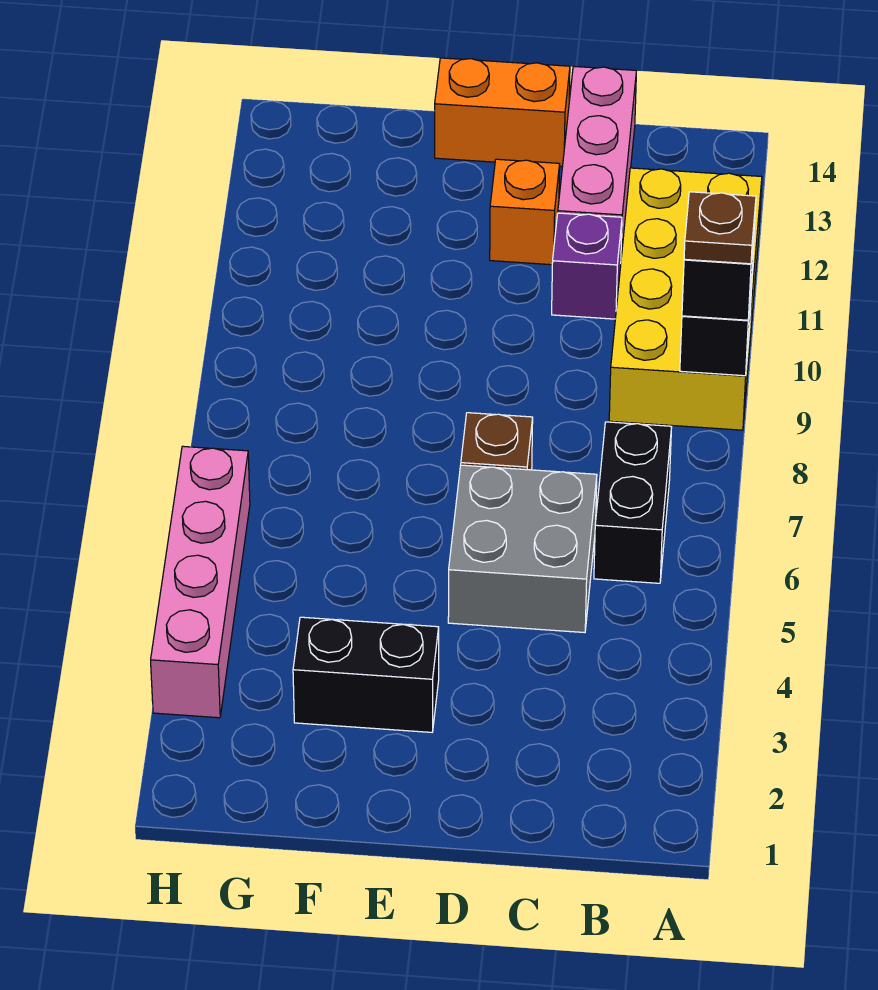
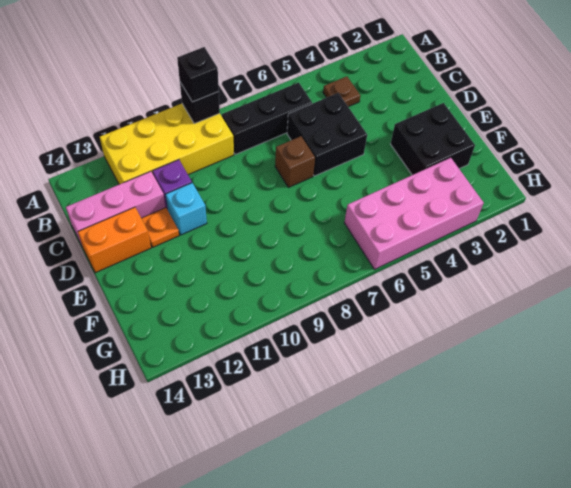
brown 1x1 plate [684,192,756,264] -> brown 1x1 plate moved to [323,76,360,107]
black 1x2 brick [594,422,672,583] -> black 1x3 brick [222,82,312,155]
grey 2x2 brick [448,465,597,633] -> black 2x2 brick [287,93,367,176]
none -> cyan 1x1 brick [166,183,207,235]
orange 1x1 brick [490,159,560,265] -> orange 1x1 plate [141,208,179,247]
orange 1x2 brick [435,58,570,167] -> orange 1x2 brick turned to [78,207,151,273]
black 1x2 brick [293,617,439,732] -> black 2x2 brick [391,103,475,175]
pink 1x4 brick [151,446,250,718] -> pink 2x4 brick [344,158,484,269]

